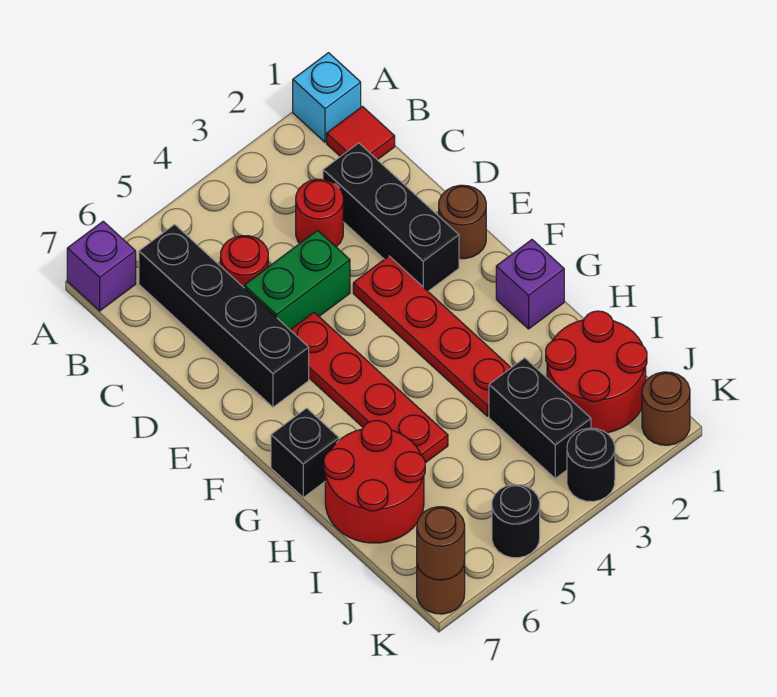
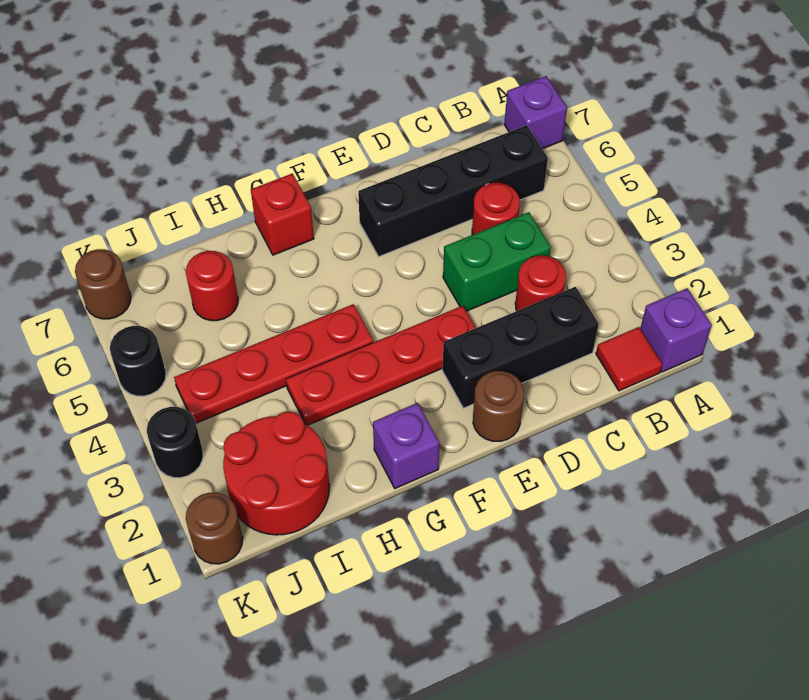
cyan 1x1 brick [293,53,361,142] -> purple 1x1 brick [640,288,712,372]
green 1x2 brick [244,230,350,330] -> green 1x2 brick turned to [443,212,551,311]
red 1x4 plate [291,312,448,463] -> red 1x4 plate moved to [174,304,373,423]
black 1x1 brick [271,408,339,497] -> red 1x1 brick [251,173,314,255]
red 2x2 round brick [324,421,425,543] -> red 1x1 round brick [186,251,238,321]
black 1x2 brick [489,358,591,478] -> none
brown 1x1 round brick [417,507,465,580] -> none

